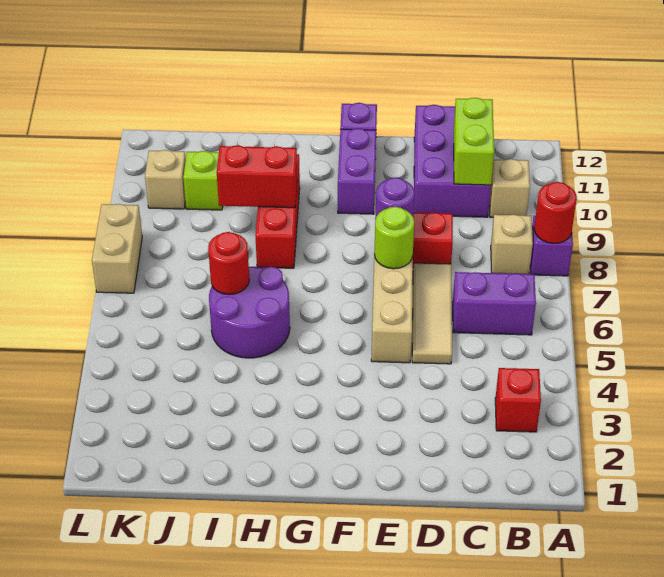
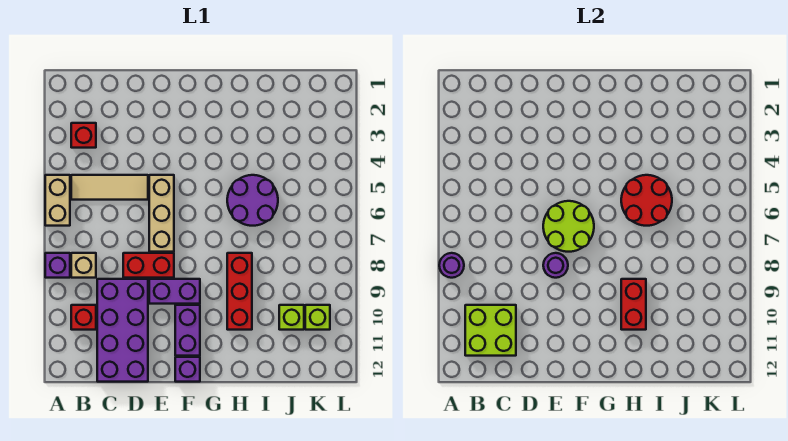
red 1x1 round brick [534,182,577,243] -> purple 1x1 round brick [439,253,464,278]
purple 1x2 brick [453,272,536,335] -> purple 1x2 brick moved to [149,279,200,304]
tan 1x1 brick [489,159,530,217] -> red 1x1 brick [71,305,96,330]
purple 2x3 brick [414,105,491,217] -> purple 2x4 brick [97,279,148,382]
lime 1x2 brick [454,98,494,185] -> lime 2x2 brick [465,305,516,356]
tan 1x3 tile [412,263,452,364] -> tan 1x3 tile turned to [71,175,148,200]
lime 1x1 round brick [374,207,414,269] -> lime 2x2 round brick [543,201,594,252]
red 1x2 brick [217,145,297,208] -> red 1x2 brick turned to [621,279,646,330]
red 1x1 round brick [208,232,249,295] -> red 2x2 round brick [621,175,672,226]
tan 1x1 brick [145,150,186,209] -> lime 1x1 brick [305,305,330,330]
tan 1x2 brick [92,204,142,293] -> tan 1x2 brick moved to [45,175,70,226]

